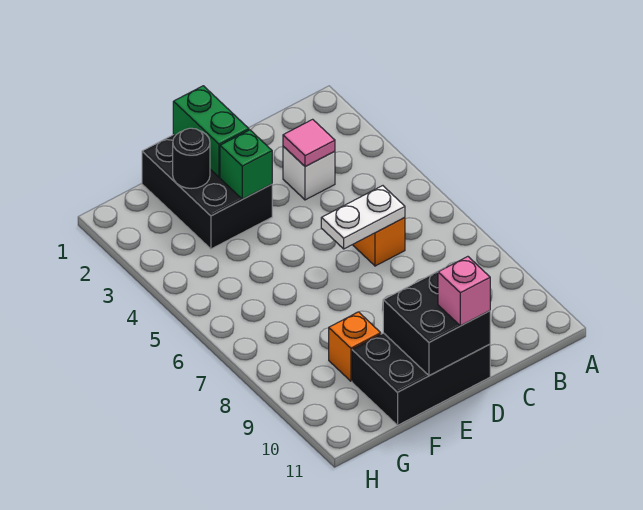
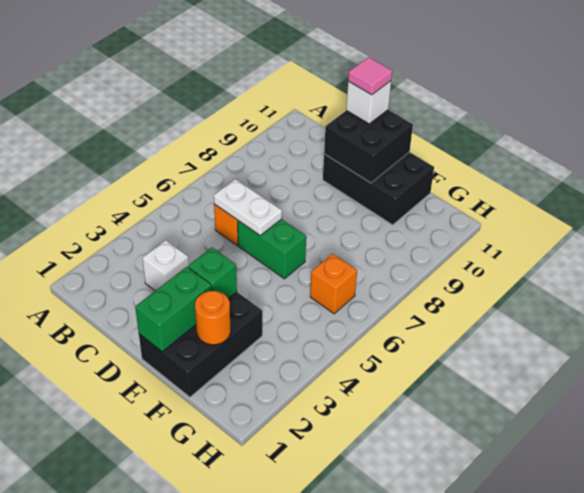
pink 1x1 tile [283,119,335,167] -> pink 1x1 tile moved to [348,57,392,95]
none -> green 1x2 brick [238,219,306,279]
pink 1x1 brick [438,257,490,326] -> white 1x1 brick [346,81,391,124]
black 1x1 round brick [173,128,210,188] -> orange 1x1 round brick [195,291,231,345]
orange 1x1 brick [329,312,381,381] -> orange 1x1 brick moved to [310,254,357,314]

